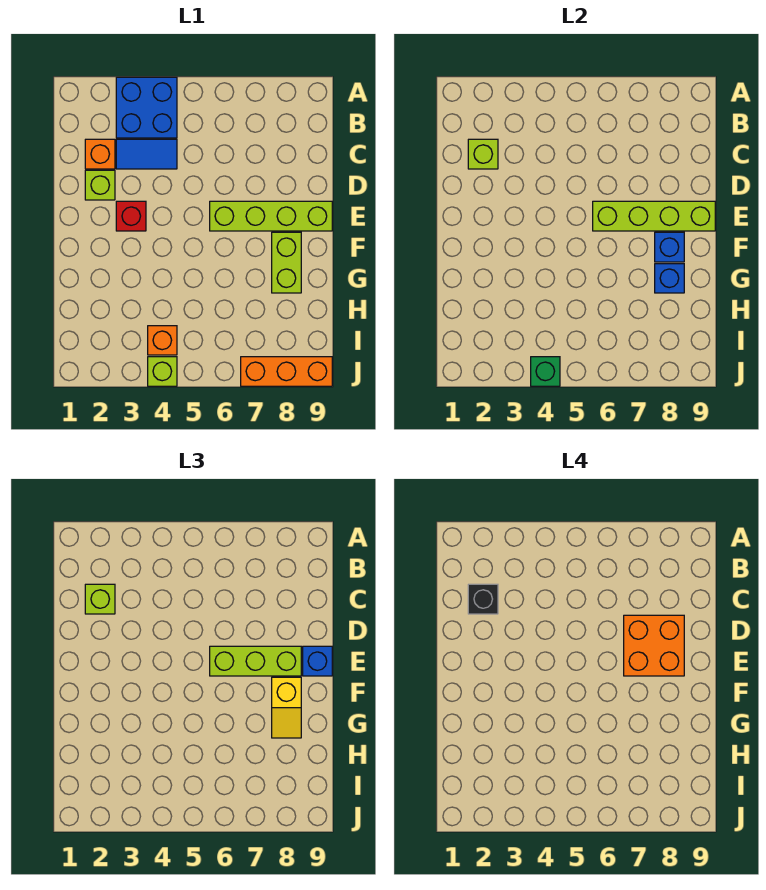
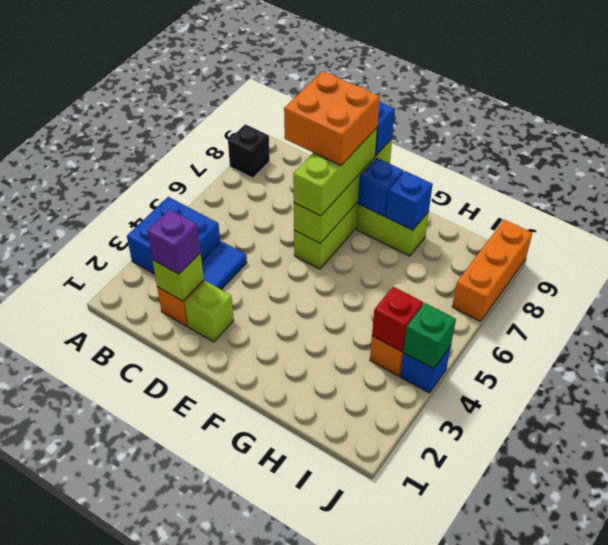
lime 1x1 brick [85,584,115,614] -> purple 1x1 brick [147,209,200,274]
black 1x1 brick [468,584,498,614] -> black 1x1 brick moved to [228,124,270,178]
red 1x1 brick [116,201,146,231] -> red 1x1 brick moved to [372,287,423,351]
yellow 1x2 slope [272,677,301,738] -> none
lime 1x1 brick [148,357,177,386] -> blue 1x1 brick [400,346,451,393]

